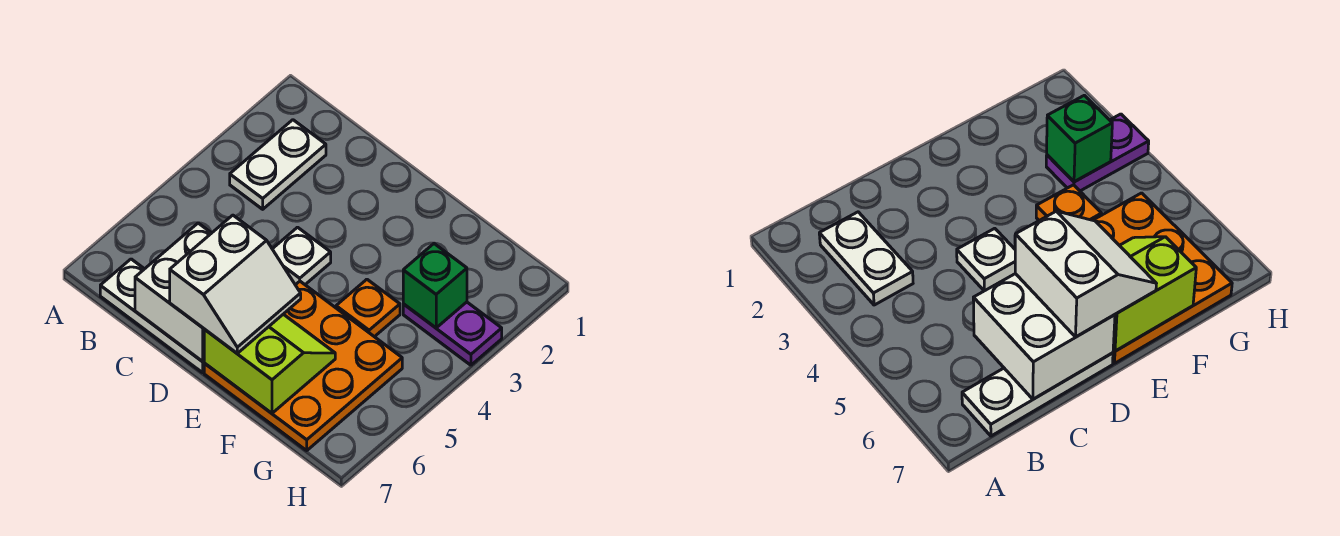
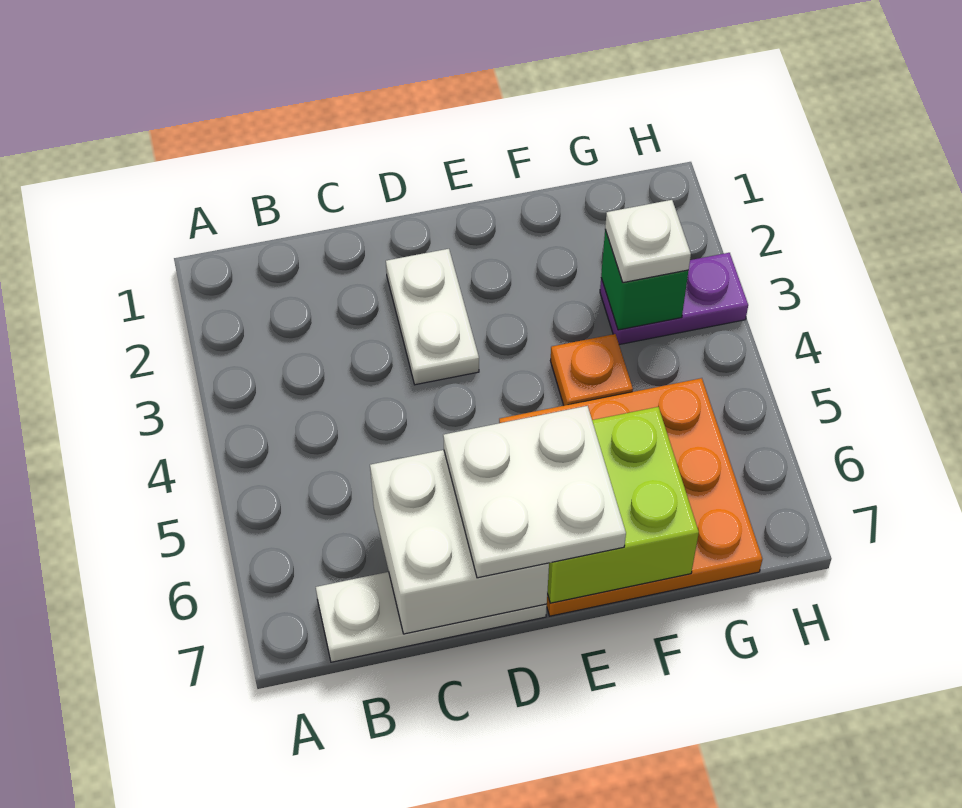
white 1x2 plate [230,120,326,209] -> white 1x2 plate moved to [386,249,479,385]
white 1x1 plate [273,227,331,285] -> white 1x1 plate moved to [605,200,691,283]
white 2x2 slope [170,215,301,353] -> white 2x2 plate [443,406,626,578]
lime 2x2 slope [204,314,335,413] -> lime 2x2 brick [547,407,699,603]

